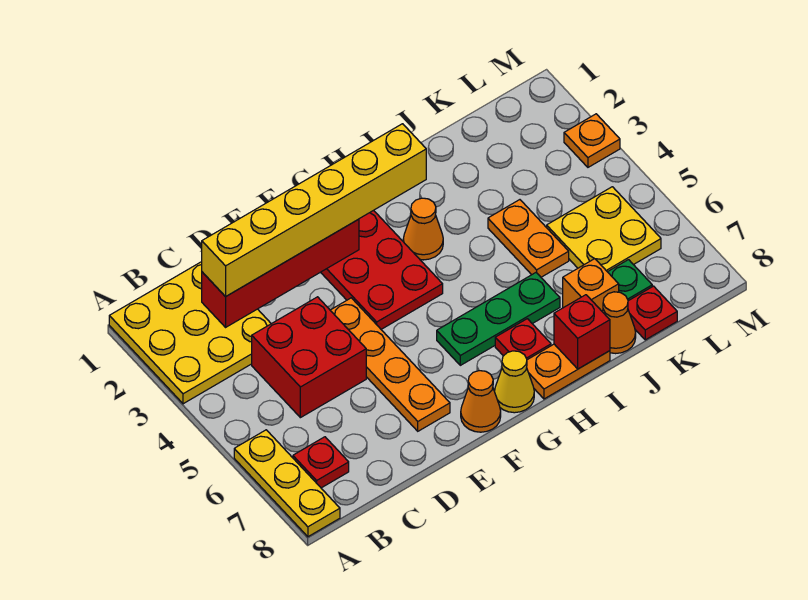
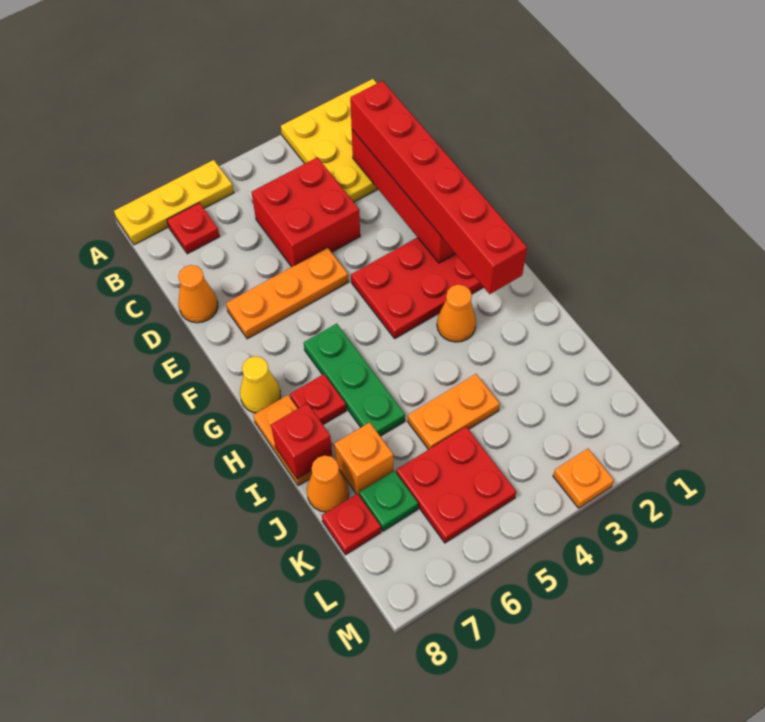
yellow 1x6 brick [202,124,426,297] -> red 1x6 brick [350,81,527,294]
orange 1x4 plate [330,298,450,431] -> orange 1x3 plate [226,248,349,339]
orange 1x1 cone [461,371,501,432] -> orange 1x1 cone moved to [178,265,218,323]
yellow 2x2 plate [547,187,661,272] -> red 2x2 plate [396,427,516,543]

